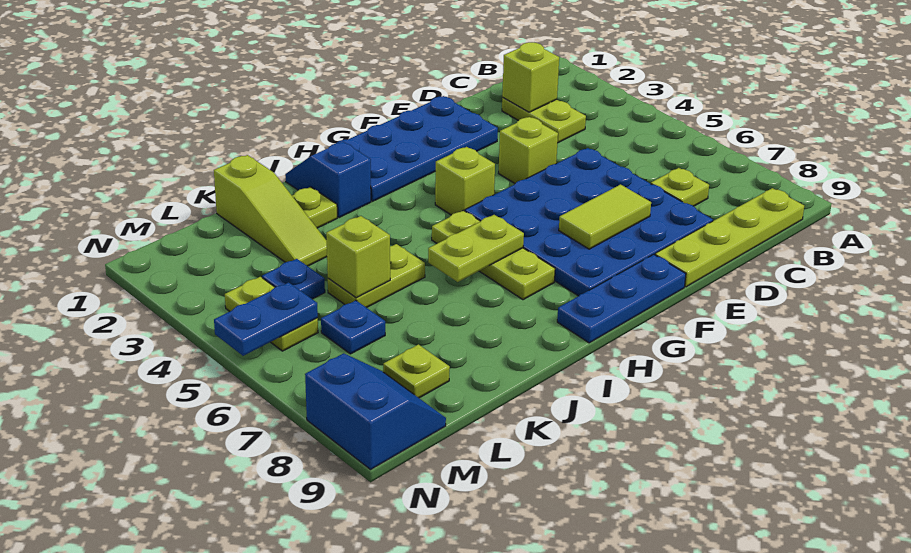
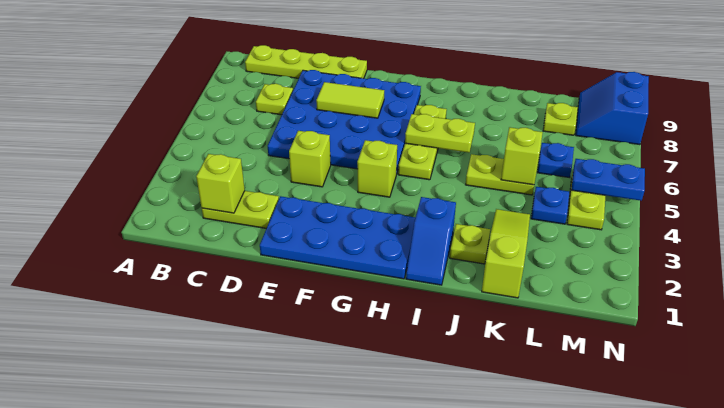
lime 1x2 plate [502,98,586,143] -> lime 1x2 plate turned to [202,191,279,228]
blue 1x3 plate [557,254,686,343] -> none

